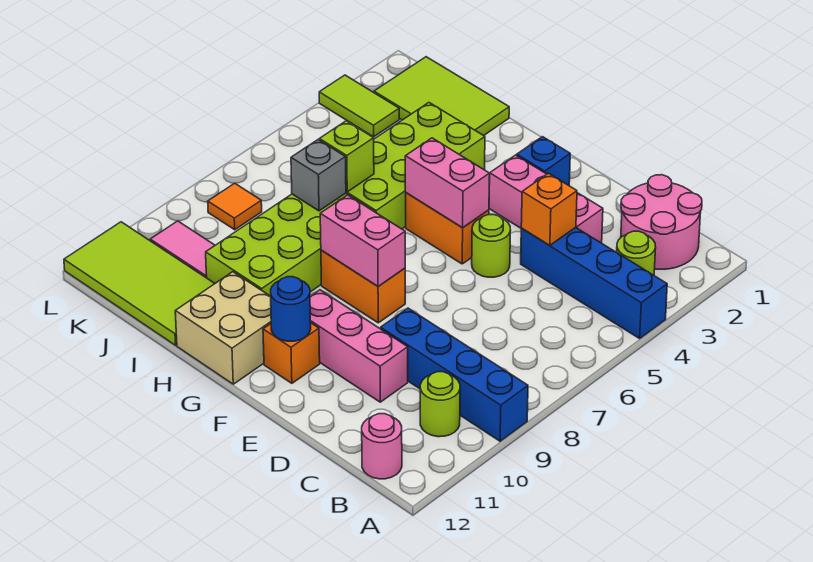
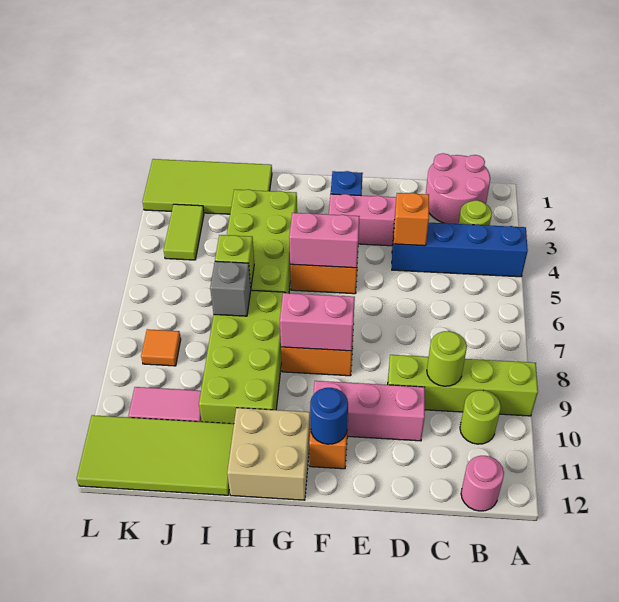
blue 1x4 brick [381,308,528,441] -> lime 1x4 brick [388,355,538,416]
lime 1x1 round brick [472,215,511,277] -> lime 1x1 round brick moved to [427,331,467,386]
lime 2x3 tile [374,57,509,136] -> lime 2x4 tile [143,159,272,214]
lime 1x2 tile [319,75,399,137] -> lime 1x2 tile turned to [164,204,204,260]

